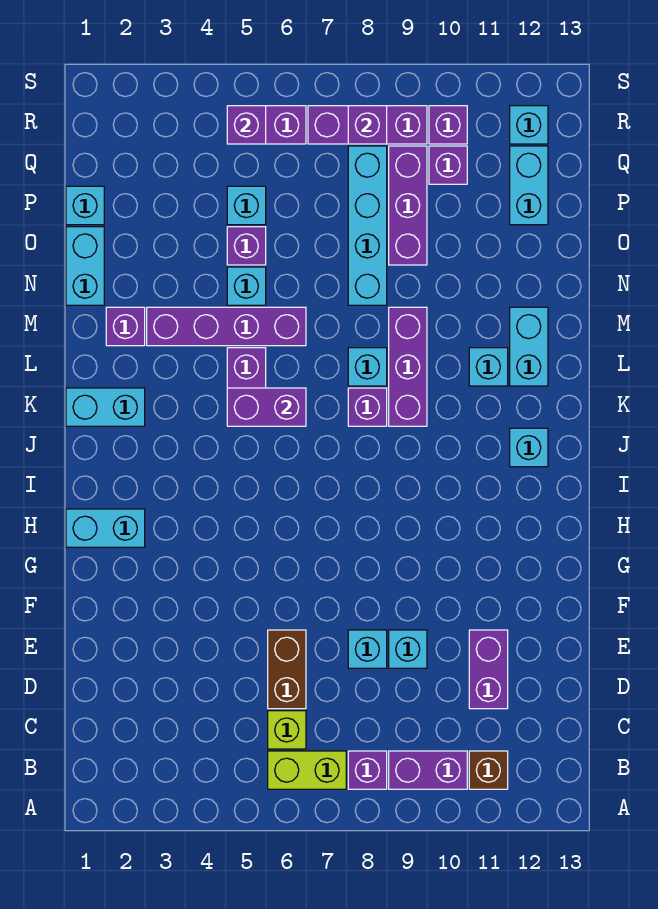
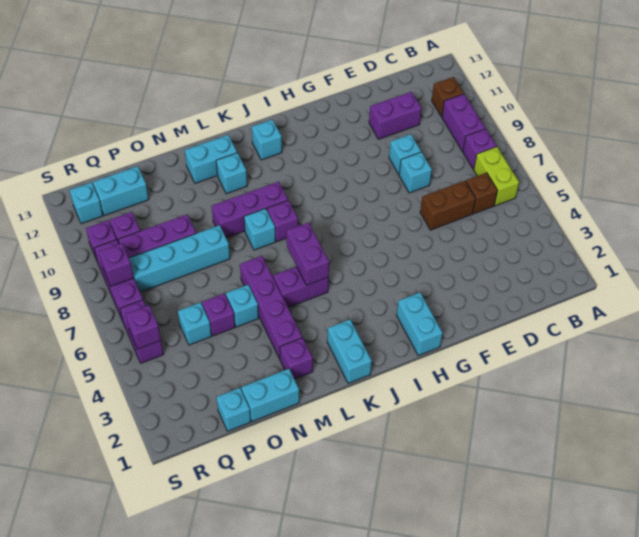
lime 1x1 brick [268,711,306,749] -> brown 1x1 brick [466,173,497,214]

